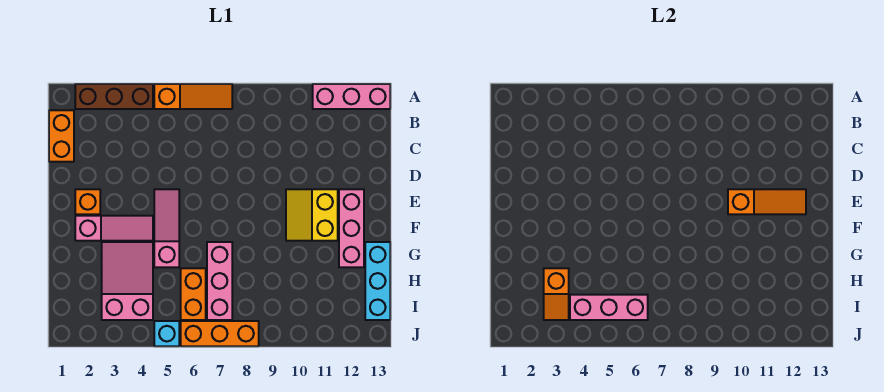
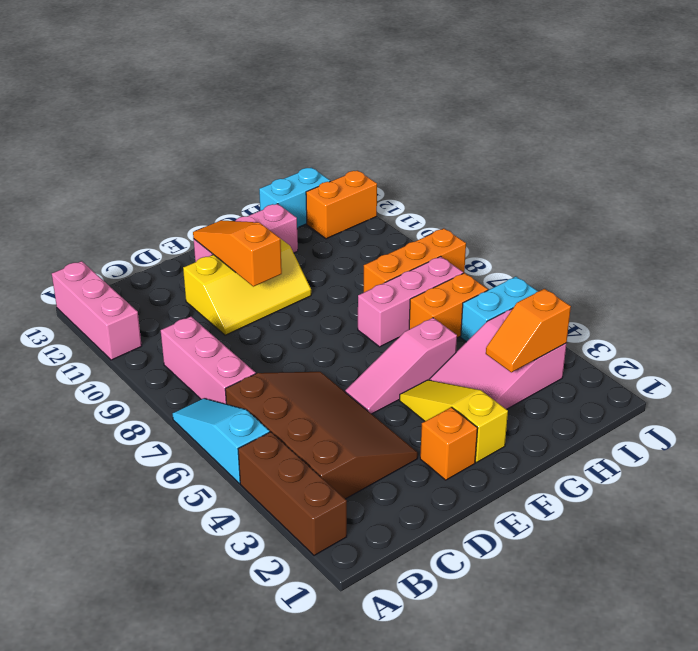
orange 1x3 slope [154,84,232,109] -> cyan 1x3 slope [172,398,270,483]
orange 1x2 brick [49,110,74,162] -> orange 1x2 brick moved to [306,170,377,239]
none -> brown 3x4 slope [225,372,418,499]
yellow 2x2 slope [286,189,338,241] -> yellow 2x3 slope [183,239,311,335]
pink 1x3 slope [75,216,153,241] -> yellow 1x3 slope [400,380,508,463]
cyan 1x3 brick [365,242,390,320] -> cyan 1x2 brick [259,167,330,228]
orange 1x2 slope [544,268,569,320] -> orange 1x2 slope turned to [486,289,571,372]
pink 1x3 brick [570,295,648,320] -> pink 1x3 brick moved to [161,316,256,404]
cyan 1x1 brick [154,321,179,346] -> cyan 1x2 brick [461,277,538,342]
orange 1x3 brick [181,321,259,346] -> orange 1x3 brick turned to [364,228,466,292]

